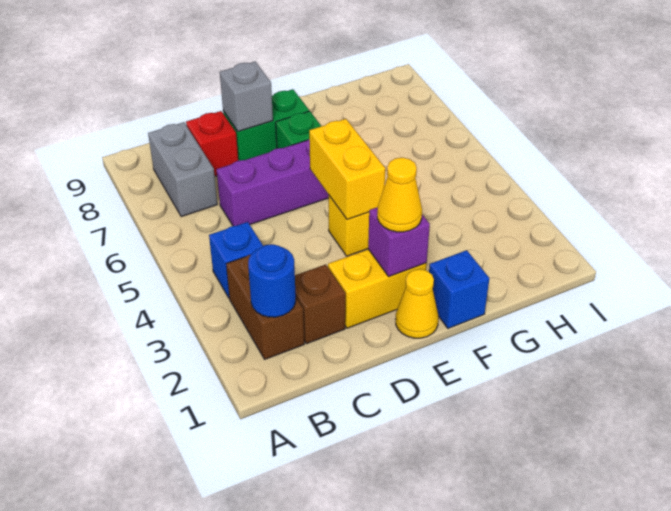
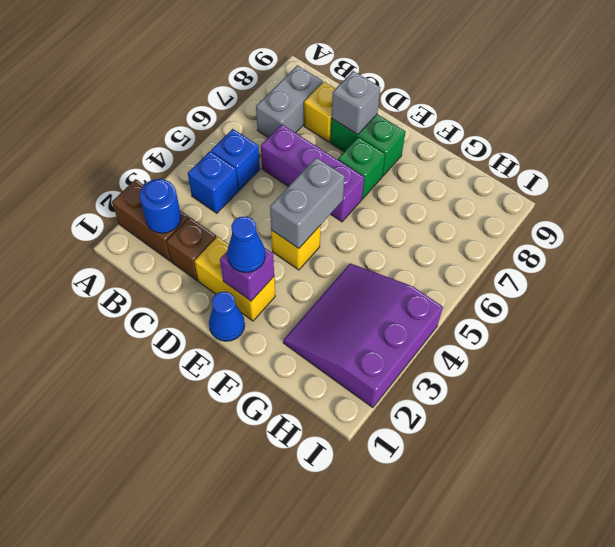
brown 1x2 brick [226,255,304,359] -> brown 1x2 brick turned to [112,179,189,261]
red 1x1 brick [186,111,238,176] -> yellow 1x1 brick [304,82,335,142]
yellow 1x1 cone [396,269,438,338] -> blue 1x1 cone [209,292,245,341]
yellow 1x1 cone [377,158,422,232] -> blue 1x1 cone [227,216,265,273]
yellow 1x2 brick [309,119,385,220] -> grey 1x2 brick [270,158,345,248]
blue 1x1 brick [429,250,489,328] -> blue 1x1 brick moved to [211,129,260,190]
none -> purple 3x3 slope [283,263,443,408]

